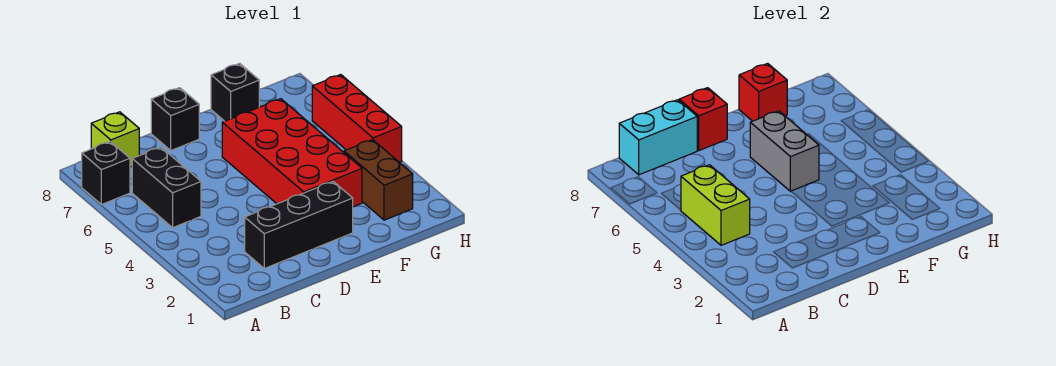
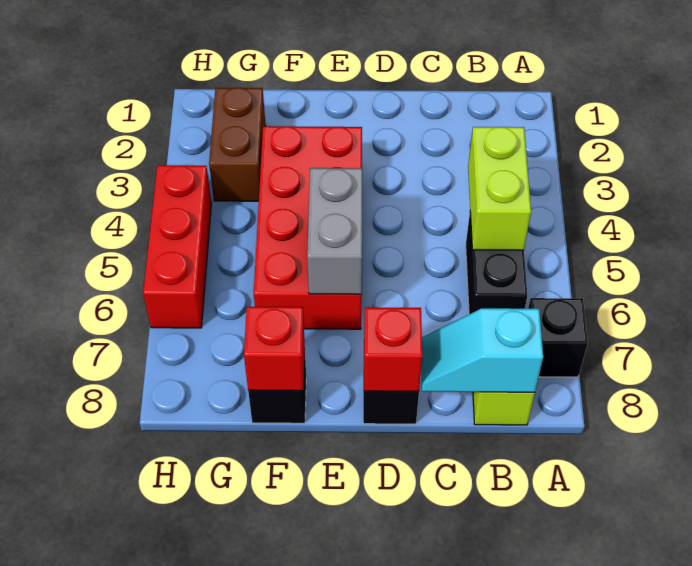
cyan 1x2 brick [619,100,697,175] -> cyan 1x2 slope [421,308,543,392]
black 1x3 brick [245,182,353,268] -> none

